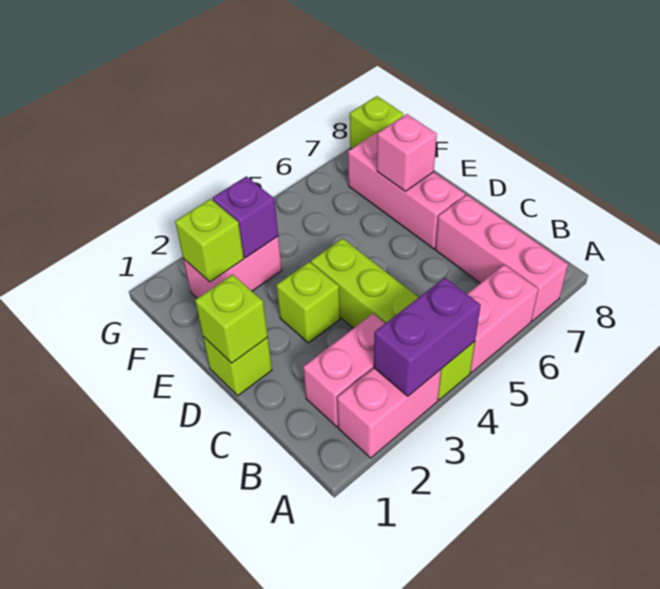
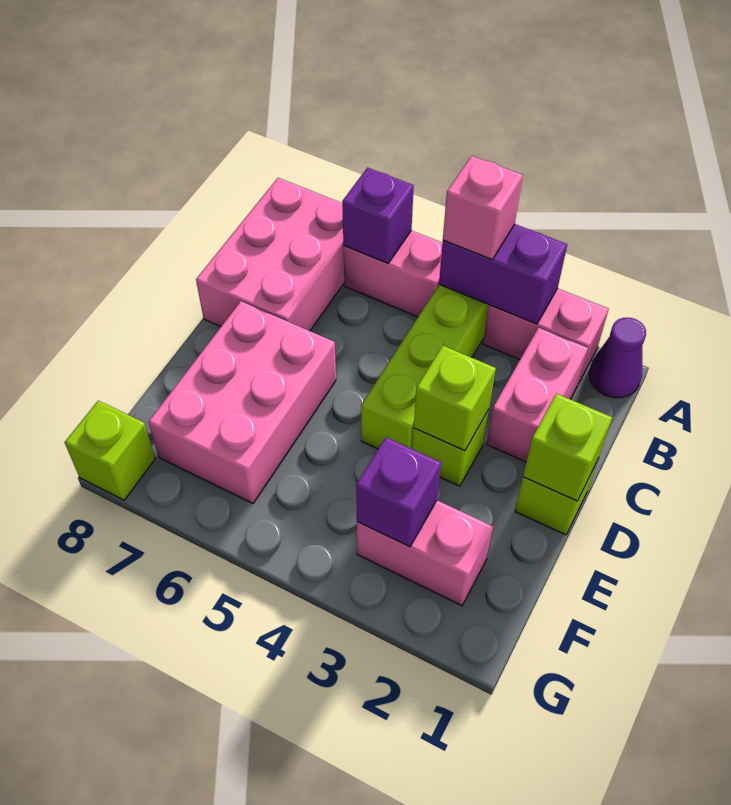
none -> purple 1x1 cone [589,318,646,398]
none -> purple 1x1 brick [342,168,414,263]
pink 1x3 brick [435,195,568,321] -> pink 2x3 brick [196,178,344,331]
pink 1x2 brick [303,314,385,427] -> pink 1x2 brick turned to [487,328,588,462]
pink 1x3 brick [348,133,465,249] -> pink 2x3 brick [148,301,336,503]
pink 1x1 brick [377,114,437,191] -> pink 1x1 brick moved to [443,156,523,259]
lime 1x1 brick [175,199,244,282] -> lime 1x1 brick moved to [414,346,496,451]

